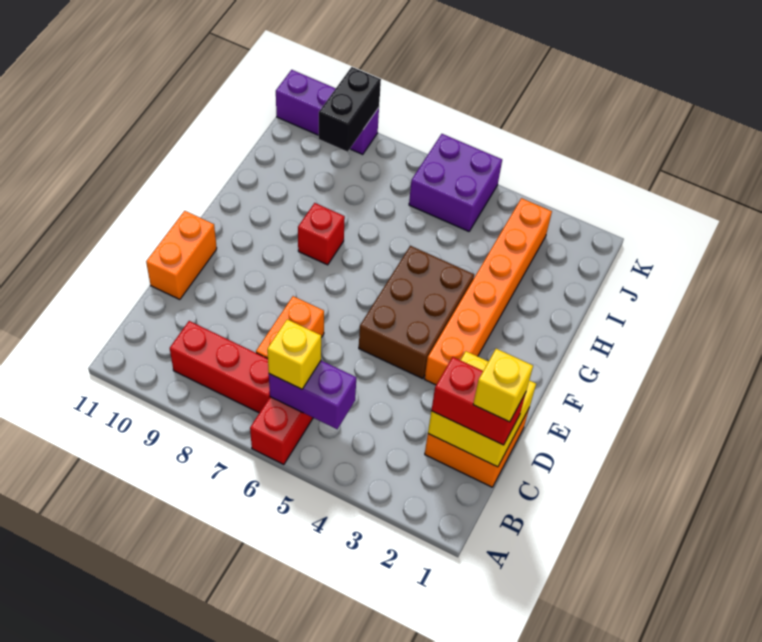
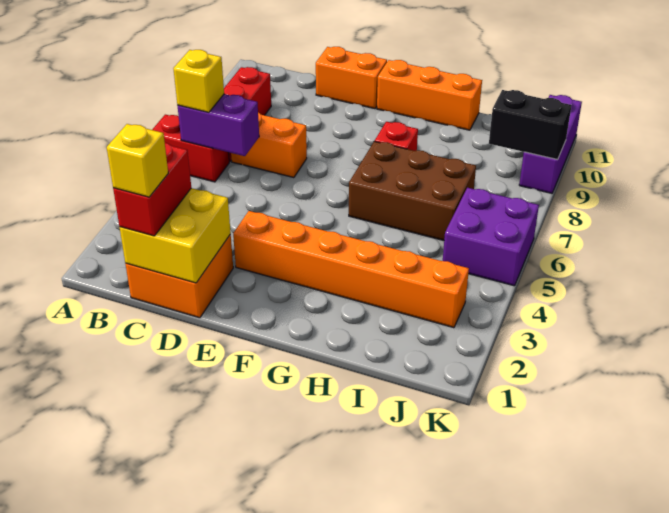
purple 1x2 brick [269,361,356,429] -> purple 1x2 brick turned to [177,94,259,156]
brown 2x3 brick [359,246,474,379] -> brown 2x3 brick moved to [349,141,476,240]
none -> orange 1x3 brick [377,60,482,130]

